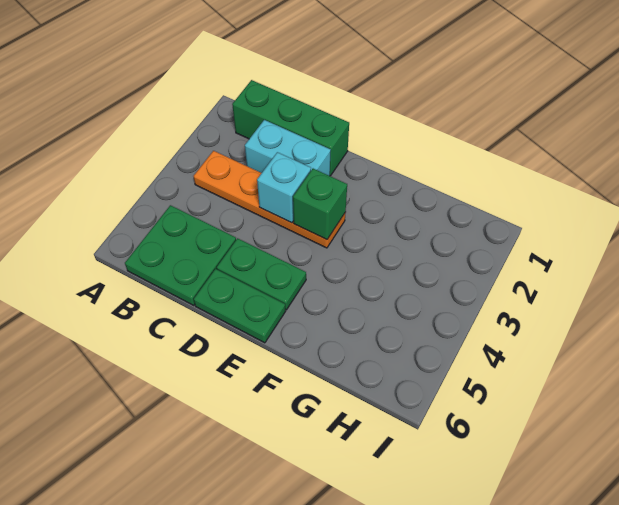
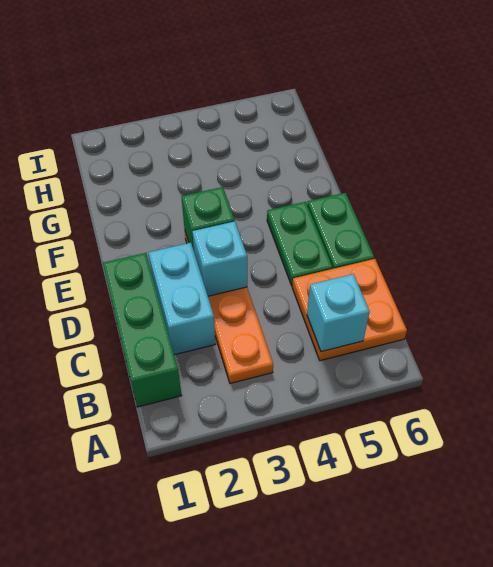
green 2x2 plate [125,205,236,305] -> orange 2x2 plate [292,259,407,361]
none -> cyan 1x1 brick [307,274,370,352]

